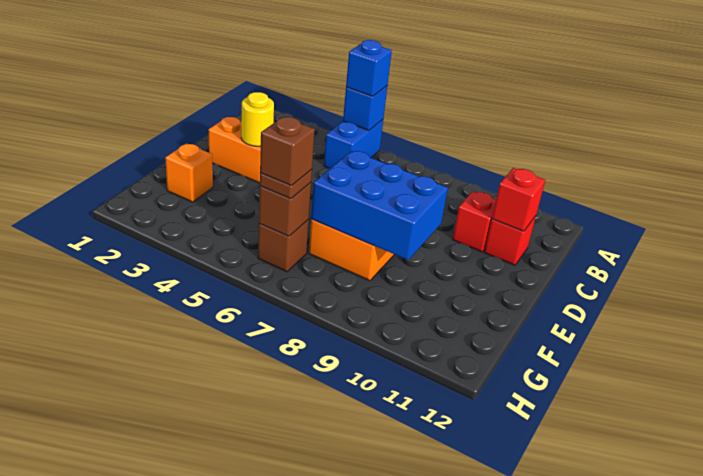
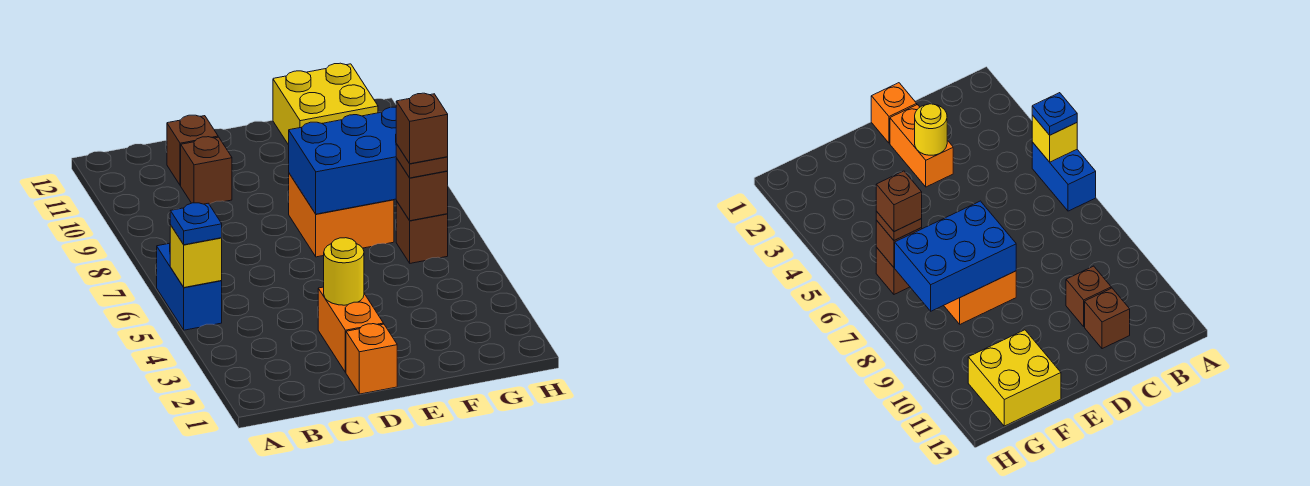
blue 1x2 brick [324,120,383,168] -> blue 1x2 brick turned to [157,243,222,330]
blue 1x1 brick [343,85,388,130] -> yellow 1x1 brick [170,225,222,287]
blue 1x1 brick [346,40,392,97] -> blue 1x1 plate [170,203,222,245]
red 1x1 brick [453,191,496,252] -> brown 1x1 brick [181,137,232,204]
red 1x1 brick [484,216,536,265] -> brown 1x1 brick [167,115,218,186]
red 1x1 brick [492,168,545,231] -> none
blue 2x3 brick [311,151,448,260] -> blue 2x3 brick turned to [289,107,397,214]
orange 1x1 brick [165,144,213,202] -> orange 1x1 brick moved to [346,324,397,394]
none -> yellow 2x2 brick [273,63,378,145]

